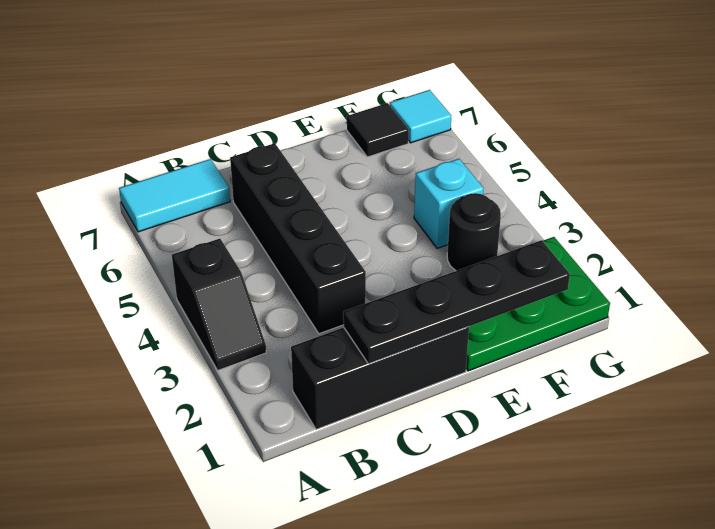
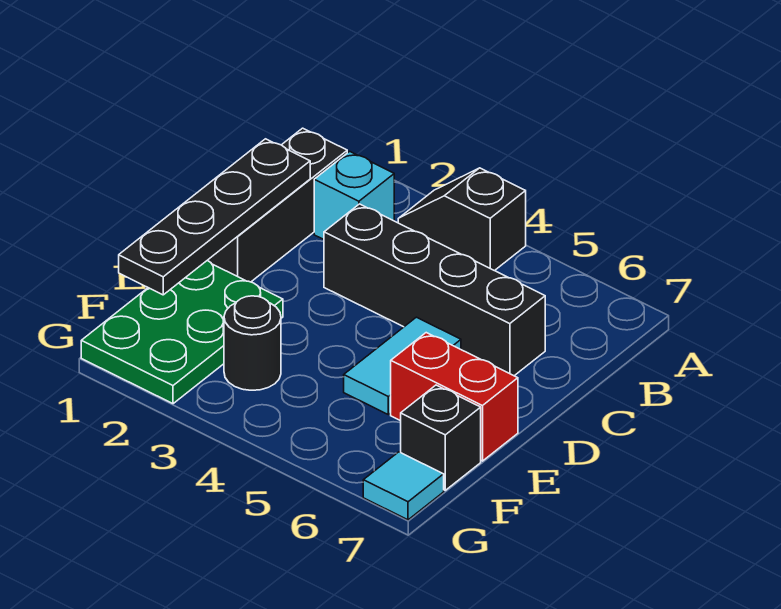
cyan 1x2 tile [119,159,230,232] -> cyan 1x2 tile moved to [344,317,461,415]
none -> red 1x2 brick [391,333,518,461]
cyan 1x1 brick [414,159,484,248] -> cyan 1x1 brick moved to [314,151,394,239]
black 1x1 tile [347,103,409,157] -> black 1x1 brick [401,385,481,490]

